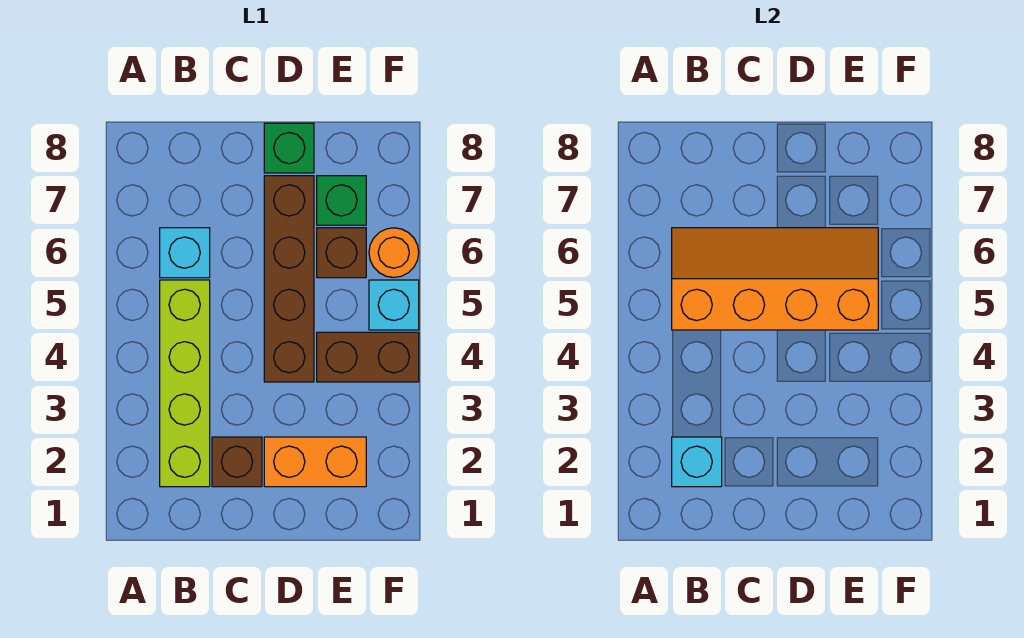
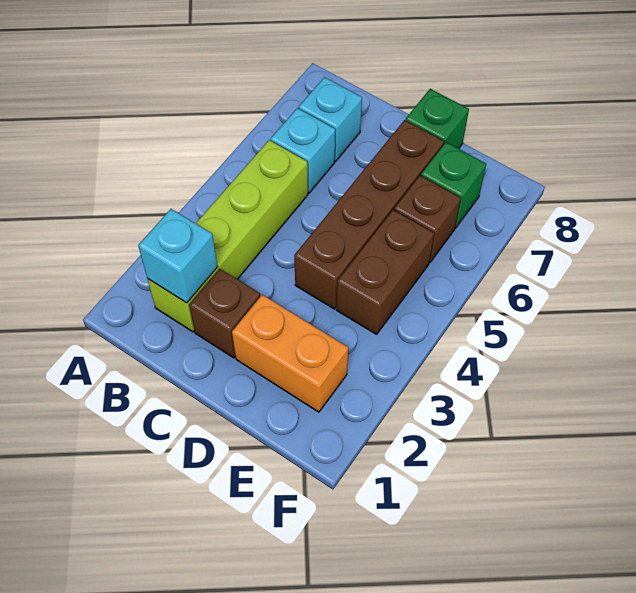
orange 2x4 slope [672,228,878,330] -> none
brown 1x2 brick [317,332,419,382] -> brown 1x2 brick turned to [337,210,434,334]
cyan 1x1 brick [369,280,419,330] -> cyan 1x1 brick moved to [299,77,362,161]
orange 1x1 round brick [369,228,419,278] -> none

